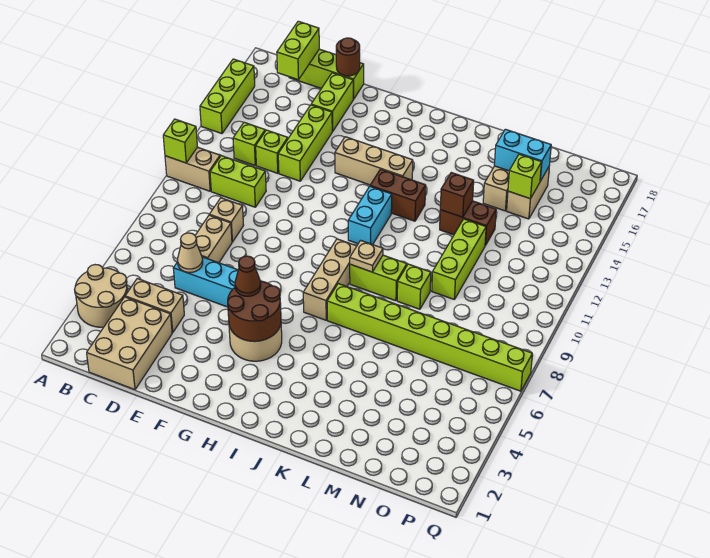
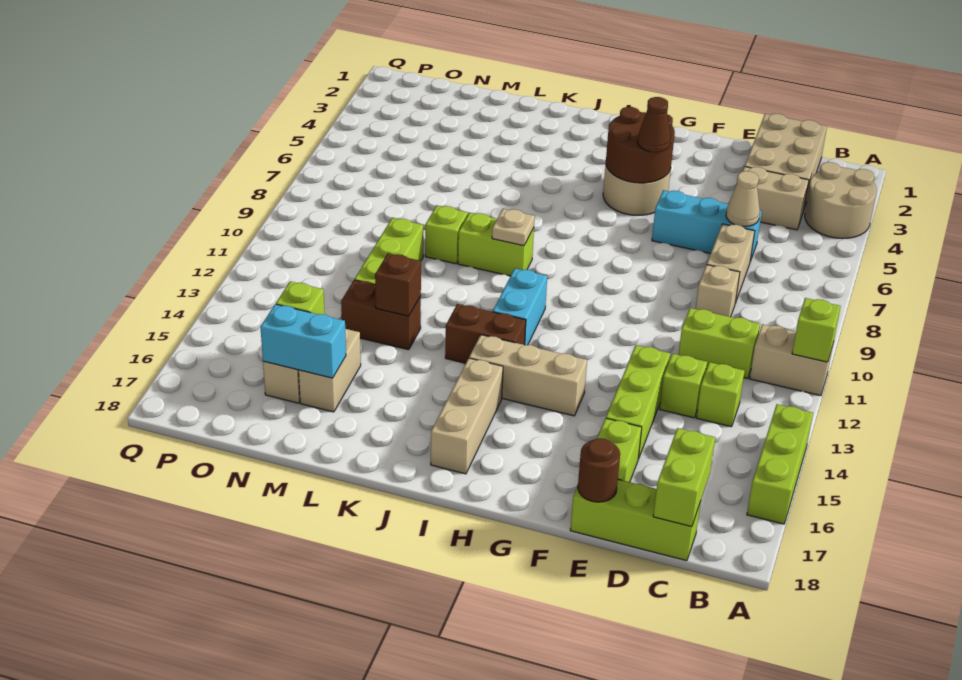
tan 1x3 brick [303,239,357,320] -> tan 1x3 brick moved to [431,358,503,474]
lime 1x8 brick [327,284,532,391] -> none

